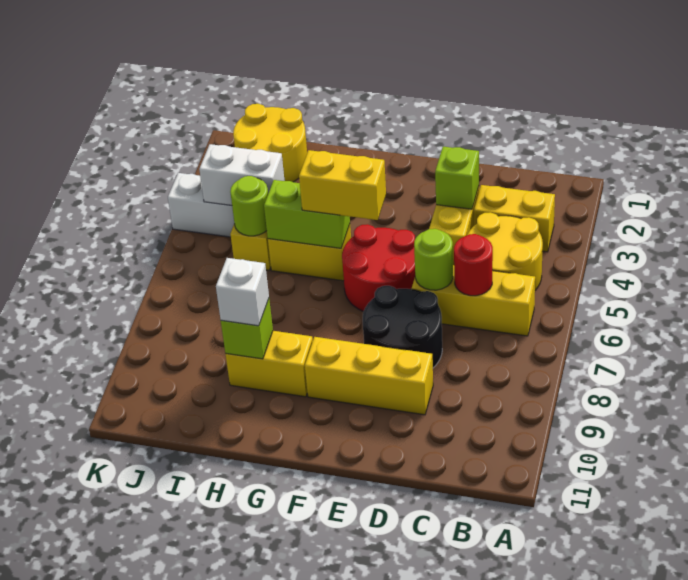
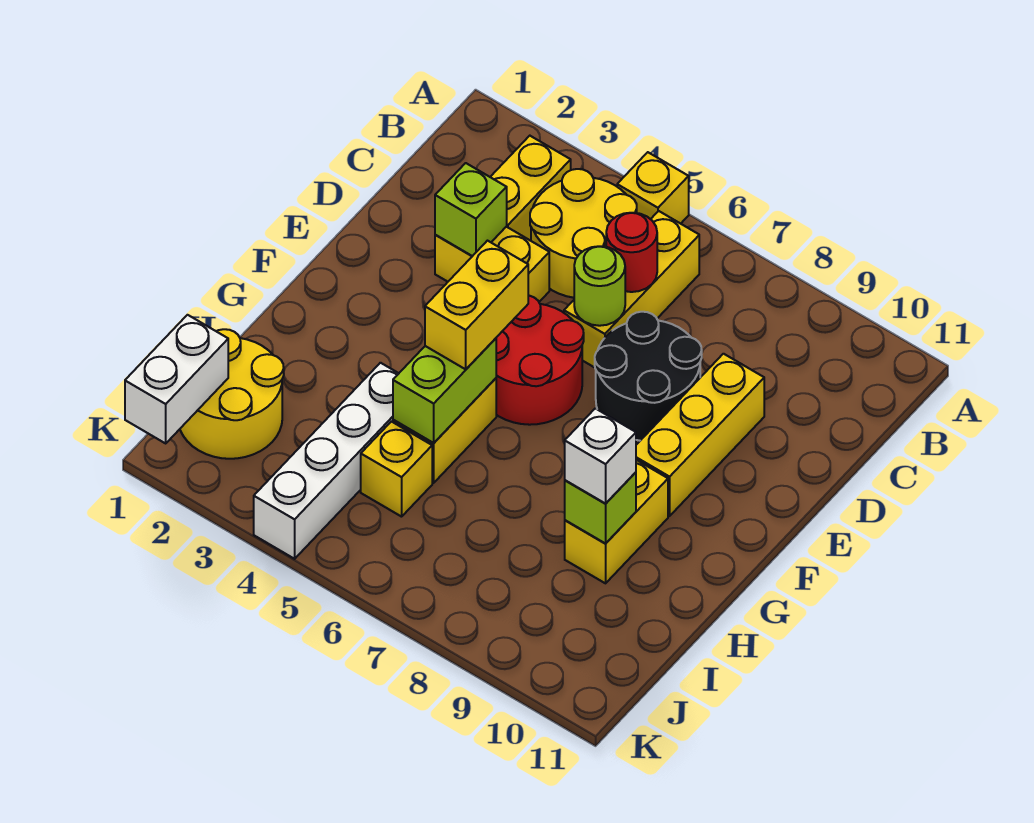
none -> yellow 1x1 brick [617,152,689,224]
white 1x2 brick [199,144,284,206] -> white 1x2 brick moved to [125,315,228,443]
lime 1x1 round brick [230,176,268,236] -> none

